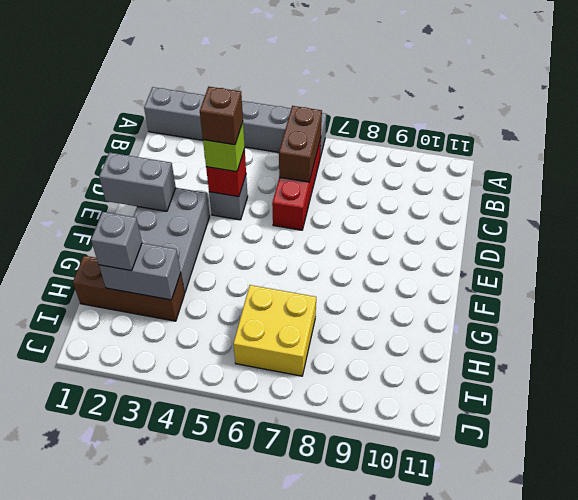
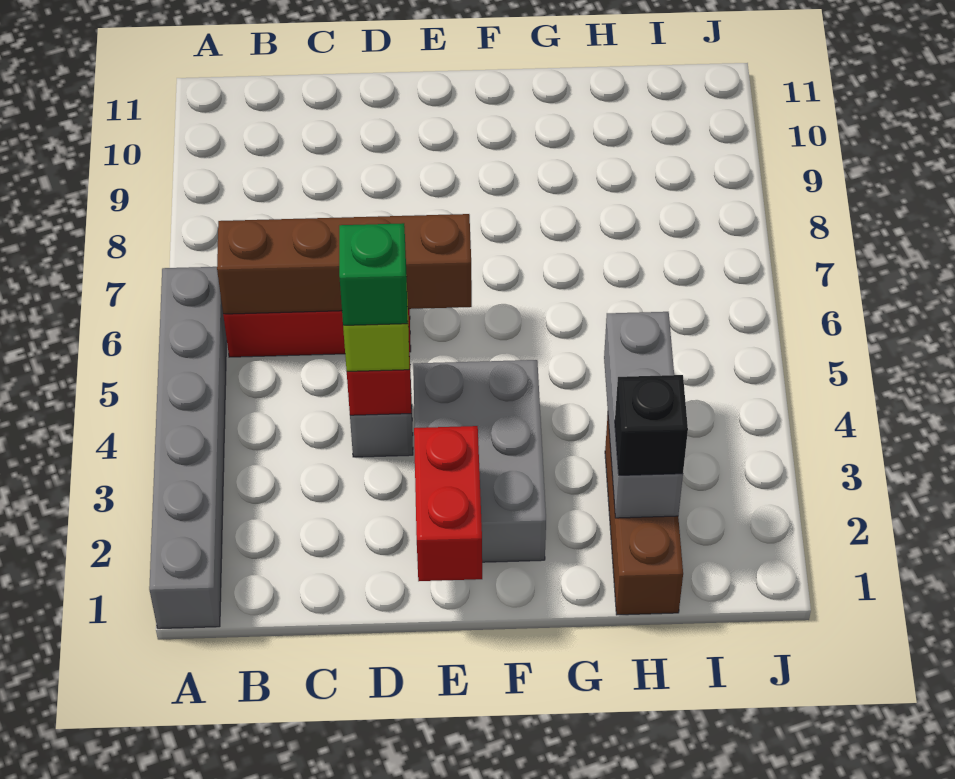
brown 1x2 brick [279,106,322,182] -> brown 1x4 brick [217,214,472,314]
brown 1x1 brick [200,87,243,145] -> green 1x1 brick [339,223,408,325]
grey 1x2 brick [99,152,176,211] -> red 1x2 brick [414,426,482,581]
grey 2x3 brick [133,188,210,293] -> grey 2x3 brick turned to [413,360,546,562]
grey 1x2 brick [99,243,181,300] -> grey 1x3 brick [604,312,683,518]
grey 1x1 brick [91,212,142,271] -> black 1x1 brick [615,375,688,475]
yellow 2x2 brick [234,285,316,376] -> none

